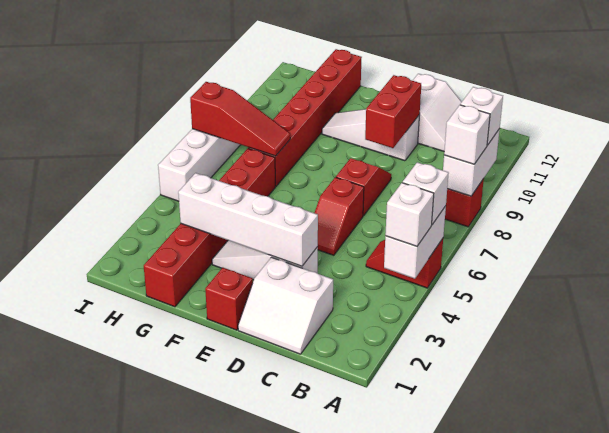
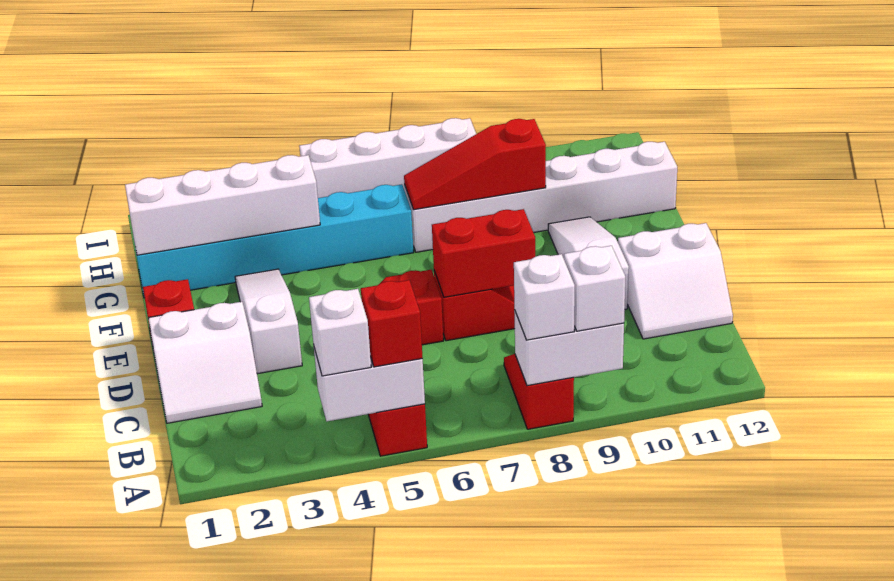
white 1x1 brick [403,162,449,225] -> red 1x1 brick [361,280,423,367]
white 2x2 slope [238,257,333,354] -> white 2x2 slope turned to [148,302,262,423]
white 1x4 brick [178,173,318,266] -> white 1x4 brick turned to [125,155,320,255]
red 1x2 brick [365,75,421,148] -> red 1x2 brick moved to [432,209,535,297]
red 1x6 brick [144,148,275,307] -> cyan 1x6 brick [133,184,414,298]
red 1x6 brick [248,49,362,186] -> white 1x6 brick [405,142,677,252]
red 1x3 slope [190,82,290,156] -> red 1x3 slope turned to [404,119,546,210]

